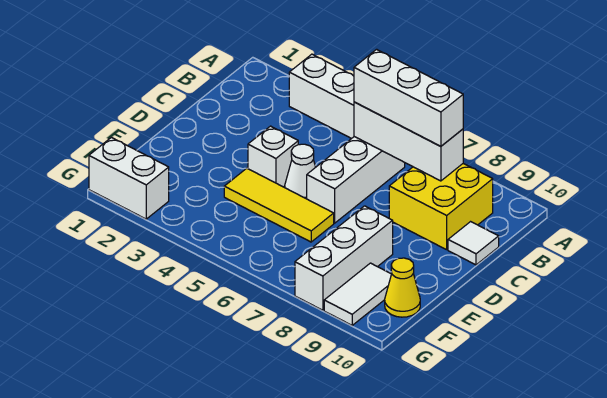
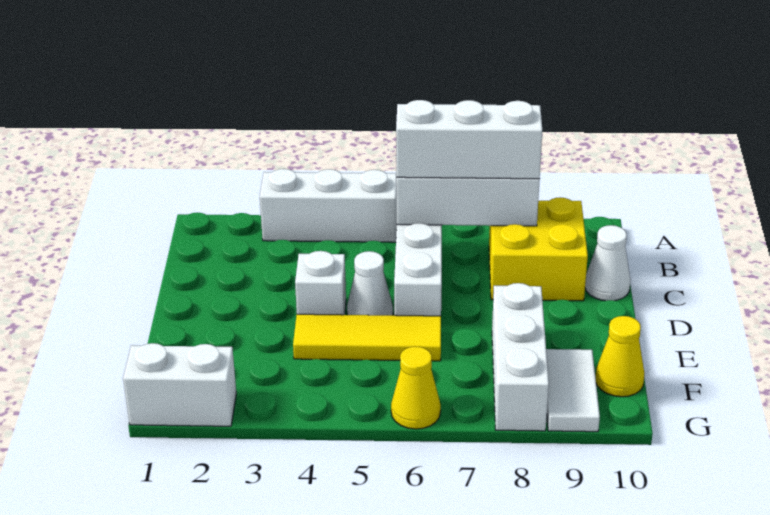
white 1x1 tile [448,222,499,265] -> white 1x1 cone [585,225,630,301]
none -> yellow 1x1 cone [391,347,441,429]

